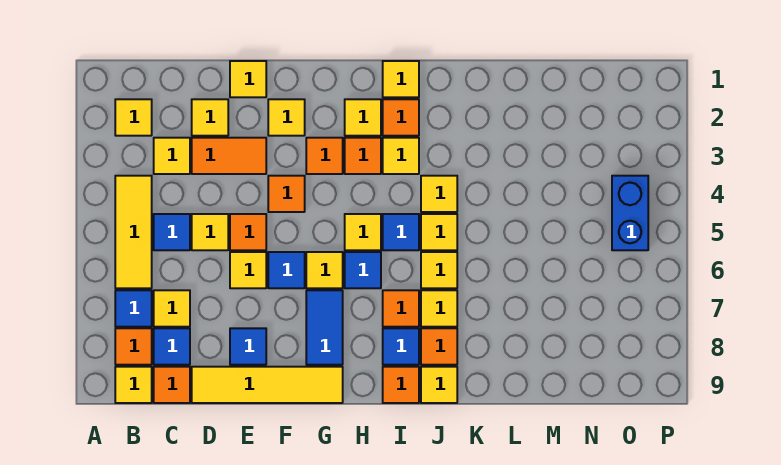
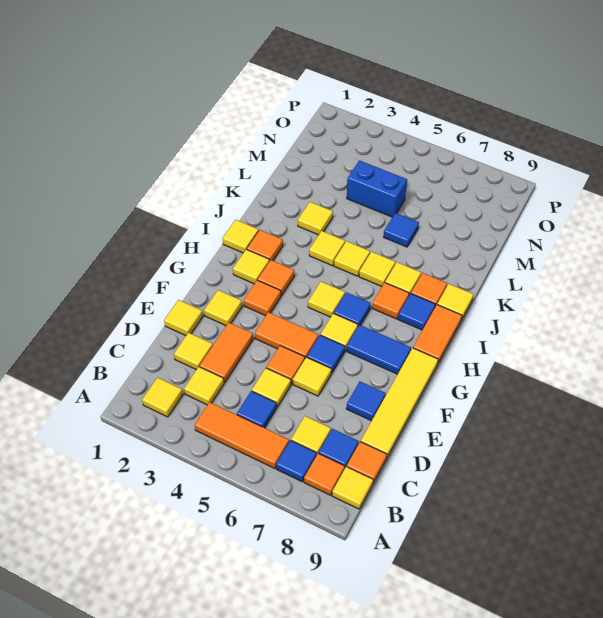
yellow 1x3 tile [115,176,152,288] -> orange 1x3 tile [195,402,289,468]
orange 1x1 tile [268,176,305,212] -> orange 1x2 tile [255,312,319,358]
yellow 1x1 tile [383,138,419,174] -> yellow 1x1 tile moved to [298,202,333,235]
blue 1x1 tile [383,214,419,250] -> blue 1x1 tile moved to [384,213,419,247]
orange 1x1 tile [383,367,419,403] -> orange 1x2 tile [413,305,462,363]
blue 1x2 brick [612,176,648,250] -> blue 1x2 brick moved to [347,160,407,217]

